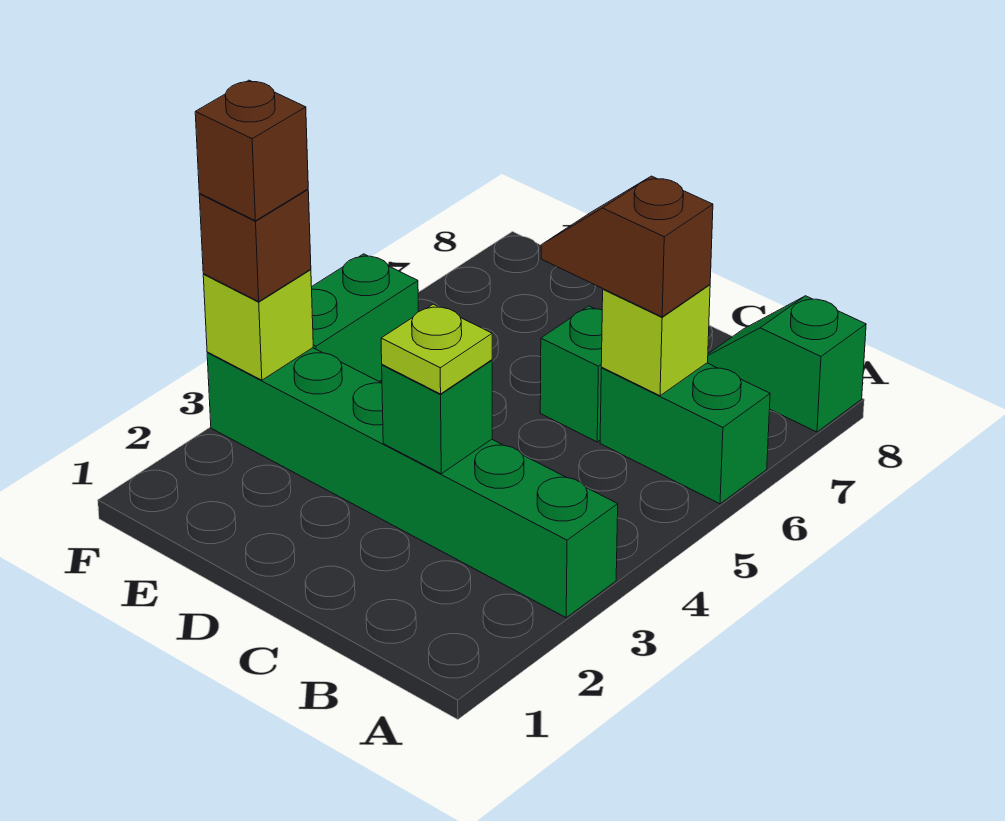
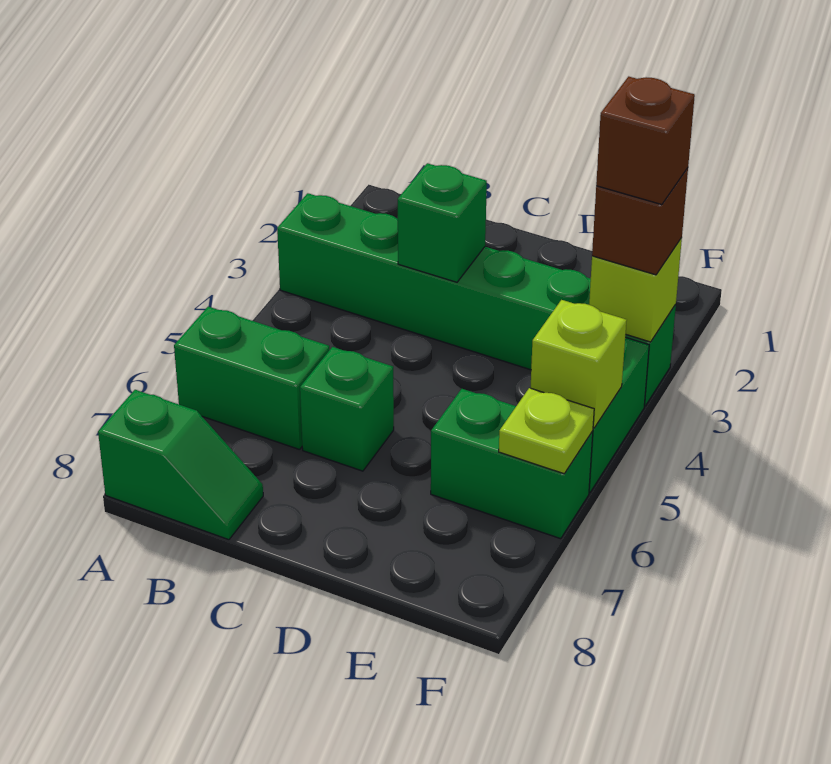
lime 1x1 brick [601,285,710,396] -> lime 1x1 brick moved to [531,300,627,428]
brown 1x2 slope [541,176,713,317] -> none
lime 1x1 plate [381,304,492,394] -> lime 1x1 plate moved to [499,388,594,474]
none -> green 1x2 brick [431,389,593,539]

